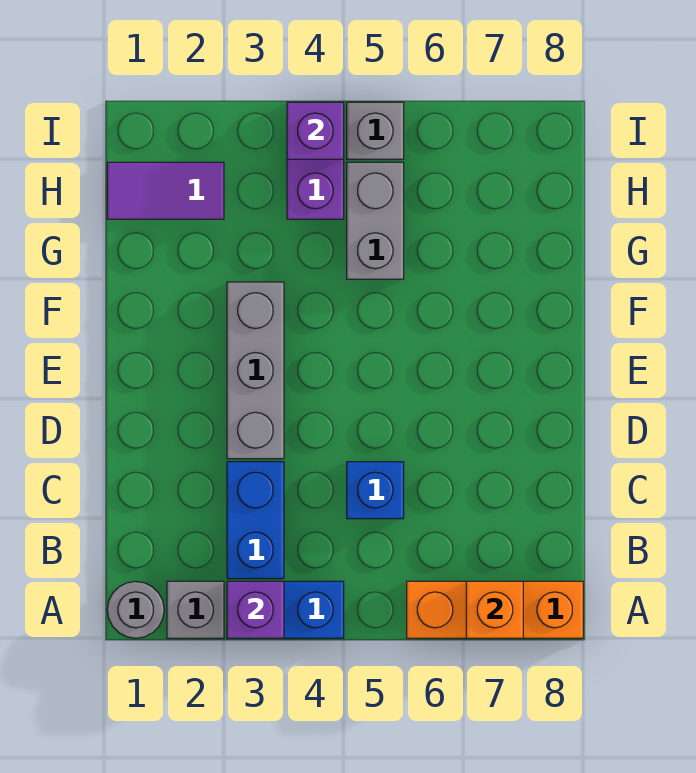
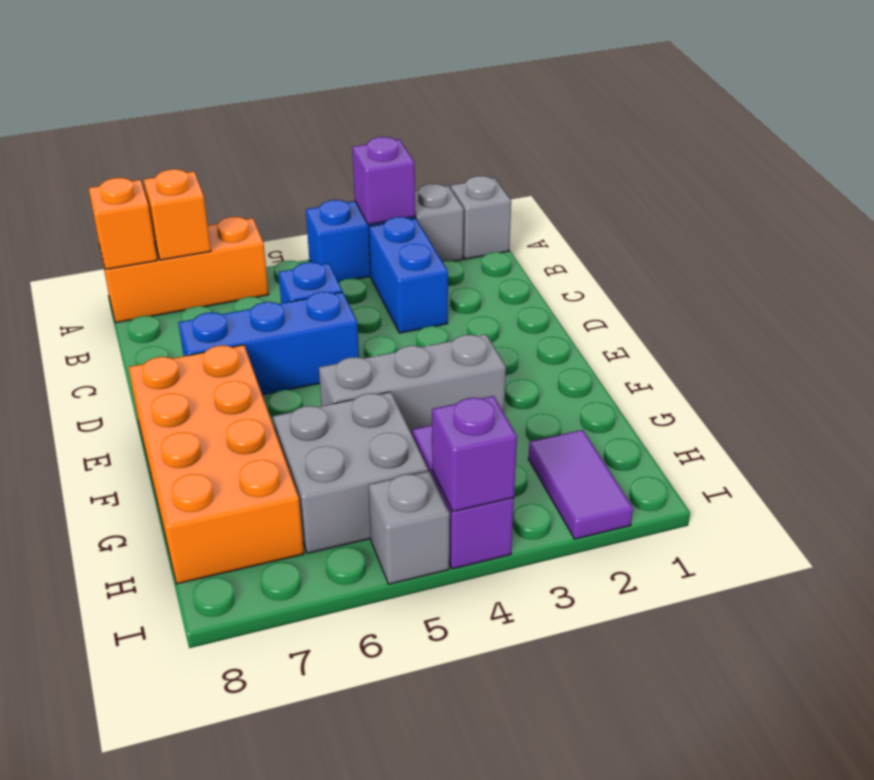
grey 1x1 round brick [107,581,164,638] -> grey 1x1 brick [450,176,511,259]
none -> orange 1x1 brick [89,178,157,270]
grey 1x3 brick [227,282,284,459] -> grey 1x3 brick turned to [319,334,506,436]
none -> blue 1x3 brick [178,292,359,395]
none -> orange 2x4 brick [128,345,304,584]
grey 1x2 brick [347,162,404,279] -> grey 2x2 brick [273,392,428,553]
purple 1x2 tile [107,162,224,219] -> purple 1x2 tile turned to [528,430,633,539]

